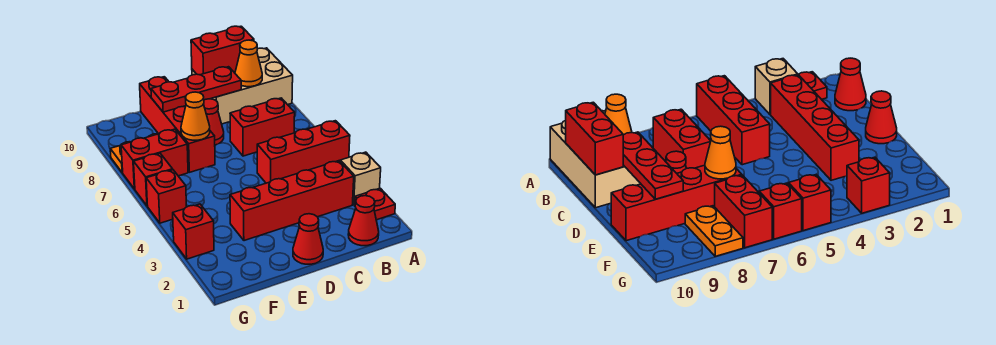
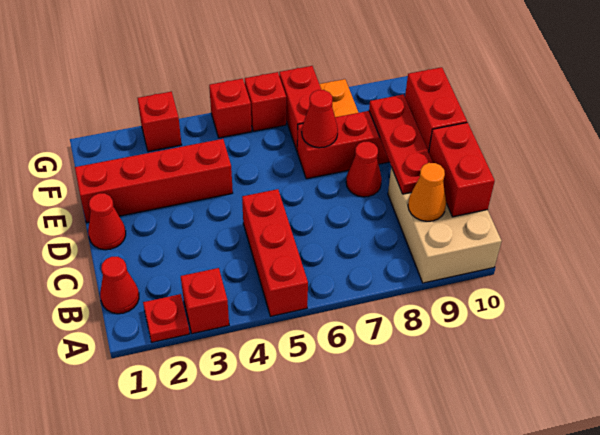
tan 1x1 brick [340,152,381,205] -> red 1x1 brick [181,268,229,334]
red 1x4 brick [230,161,354,241] -> red 1x4 brick turned to [75,139,233,223]
red 1x2 brick [230,98,295,156] -> red 1x2 brick moved to [405,67,467,152]
orange 1x1 cone [181,92,210,140] -> red 1x1 cone [302,90,338,148]

